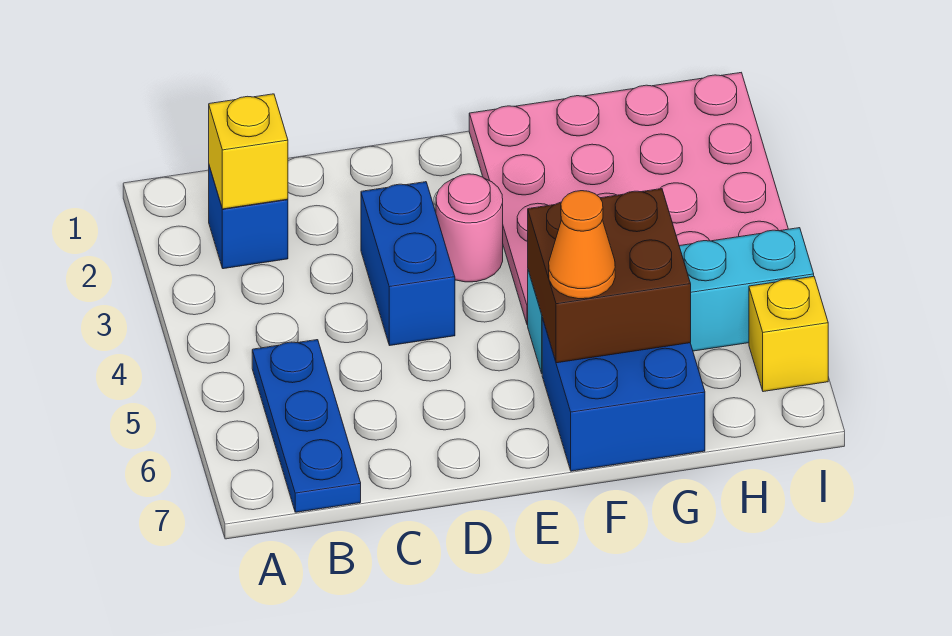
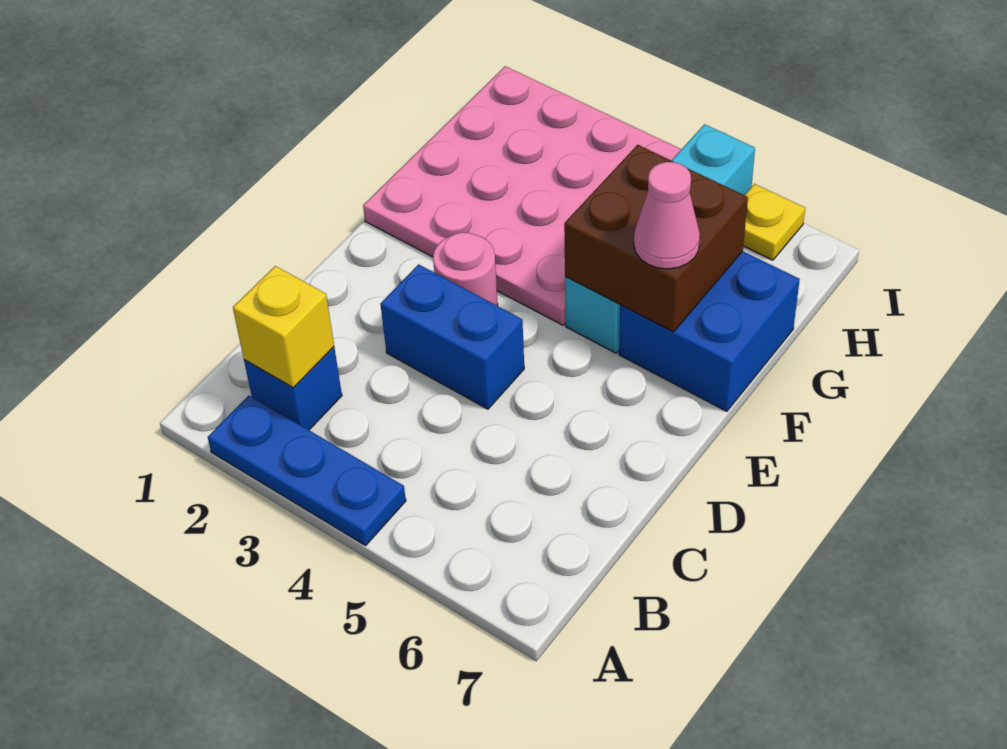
blue 1x3 plate [252,340,361,512] -> blue 1x3 plate moved to [208,395,406,545]
orange 1x1 cone [549,191,615,299] -> pink 1x1 cone [634,162,700,269]
yellow 1x1 brick [749,277,828,392] -> yellow 1x1 plate [743,184,805,260]

